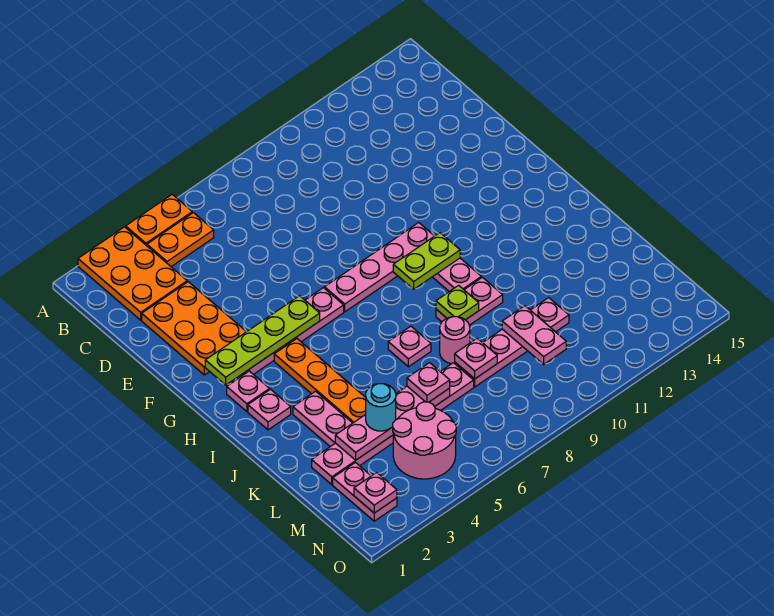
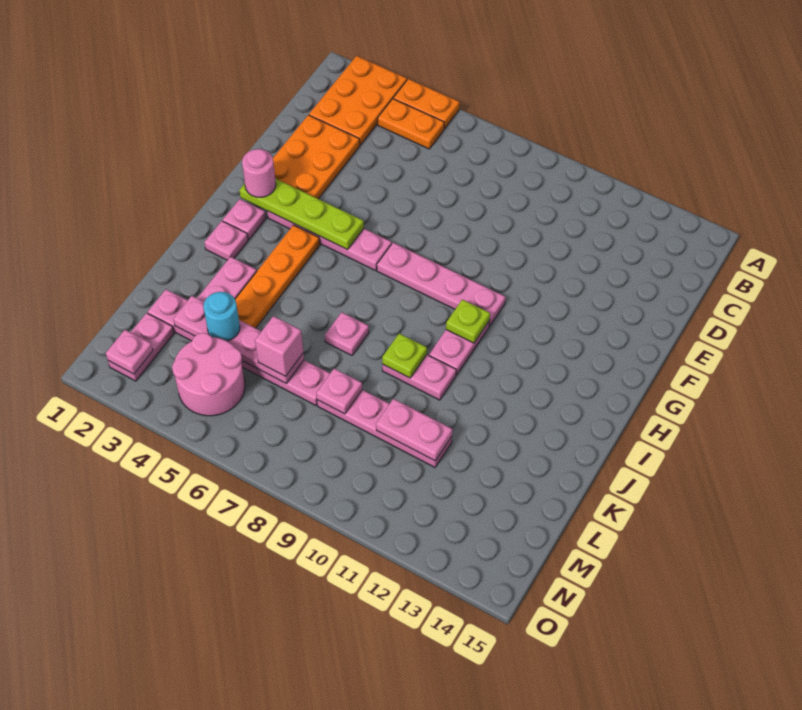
lime 1x2 plate [393,233,460,289] -> lime 1x1 plate [446,299,490,343]
pink 1x1 round brick [440,317,470,364] -> pink 1x1 round brick moved to [242,149,276,197]
pink 1x1 plate [407,363,450,402] -> pink 1x1 brick [255,316,303,376]
pink 1x2 plate [502,306,566,364] -> pink 1x2 plate turned to [376,399,452,461]

